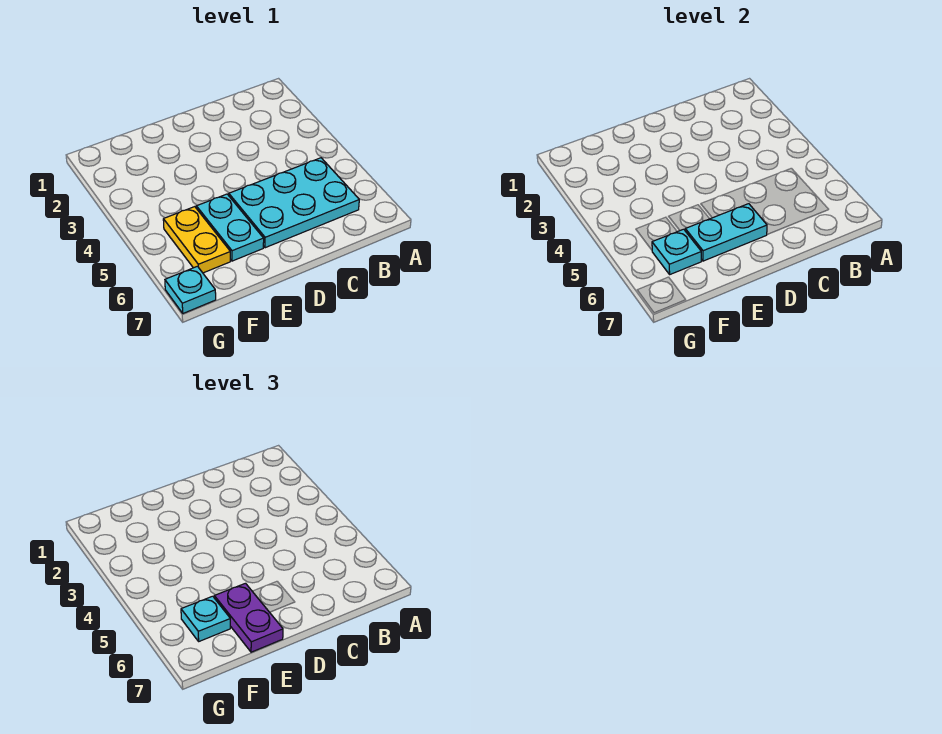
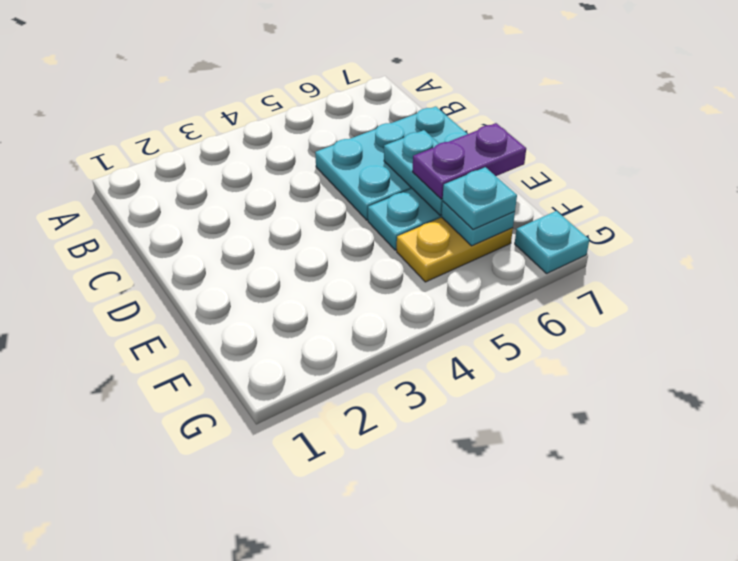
cyan 2x3 plate [229,158,359,248] -> cyan 2x3 plate turned to [315,106,467,220]

